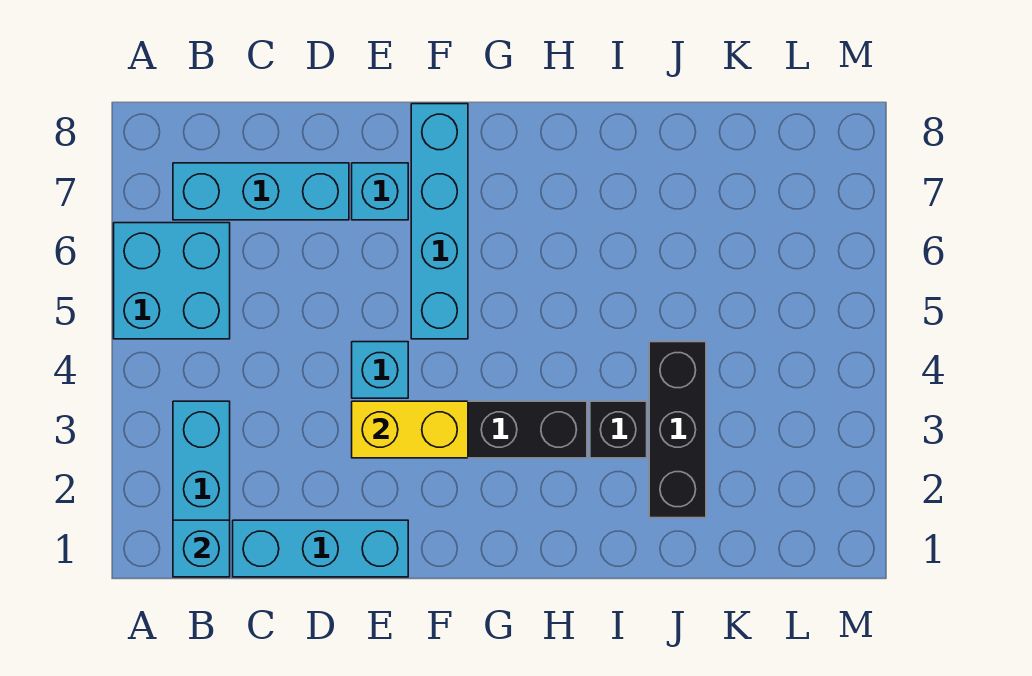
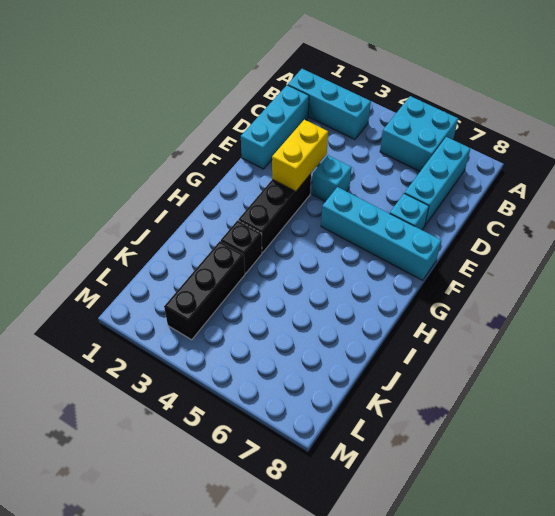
cyan 1x1 brick [173,520,230,577] -> none
black 1x3 brick [649,342,706,518] -> black 1x3 brick turned to [164,241,245,340]

